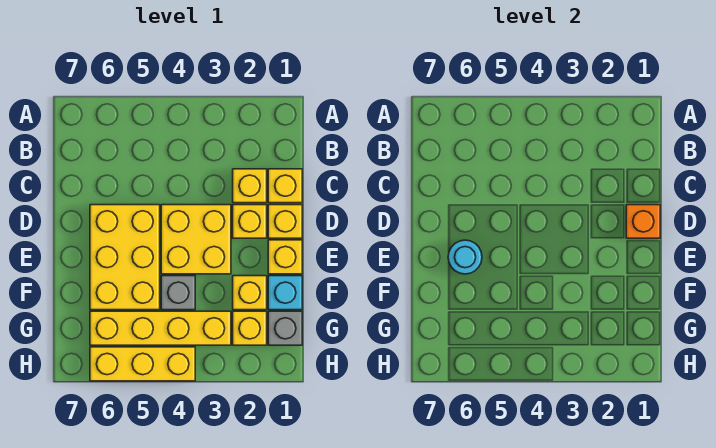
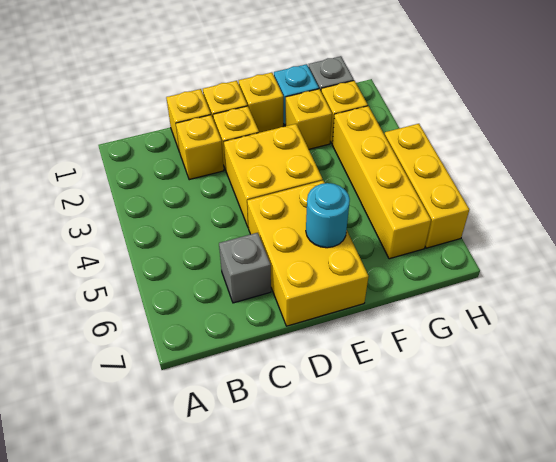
orange 1x1 brick [626,205,660,238] -> none
yellow 2x3 brick [90,205,160,310] -> yellow 2x3 brick turned to [247,181,369,326]
grey 1x1 brick [161,276,195,310] -> grey 1x1 brick moved to [219,233,271,303]

